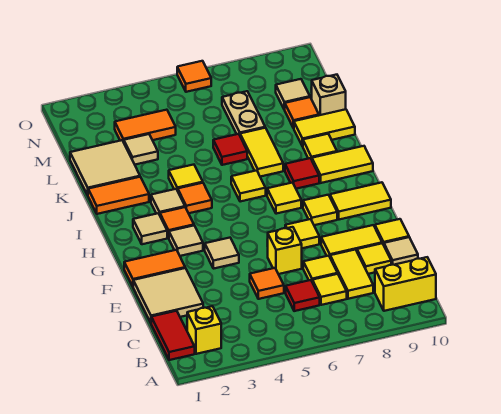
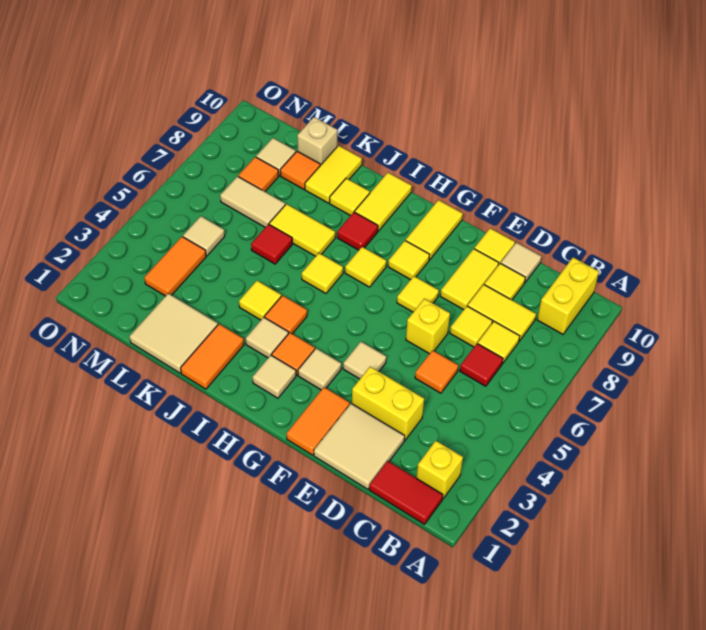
none -> yellow 1x2 brick [352,367,424,440]
tan 1x1 tile [124,134,158,165] -> tan 1x1 tile moved to [183,216,225,256]
tan 1x2 plate [222,91,265,135] -> tan 1x2 tile [220,176,285,227]
orange 1x1 tile [177,61,211,92] -> orange 1x1 tile moved to [238,157,279,191]

